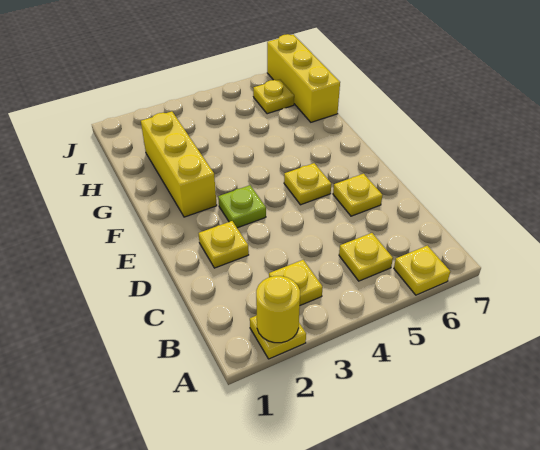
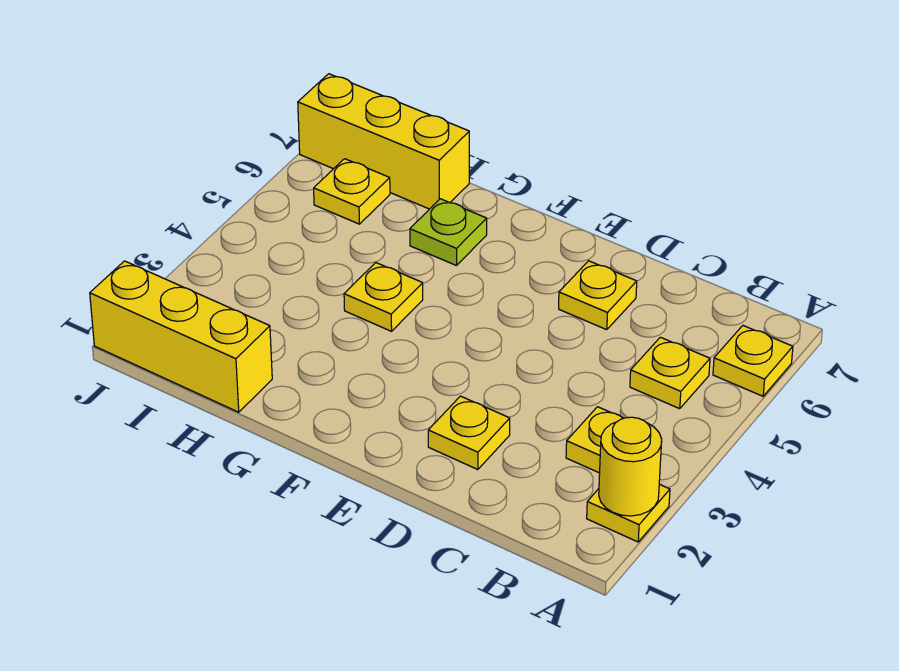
lime 1x1 plate [218,185,266,228] -> lime 1x1 plate moved to [410,199,487,266]
yellow 1x1 plate [284,163,331,205] -> yellow 1x1 plate moved to [344,263,423,331]
yellow 1x3 brick [141,111,217,217] -> yellow 1x3 brick moved to [90,261,272,412]

